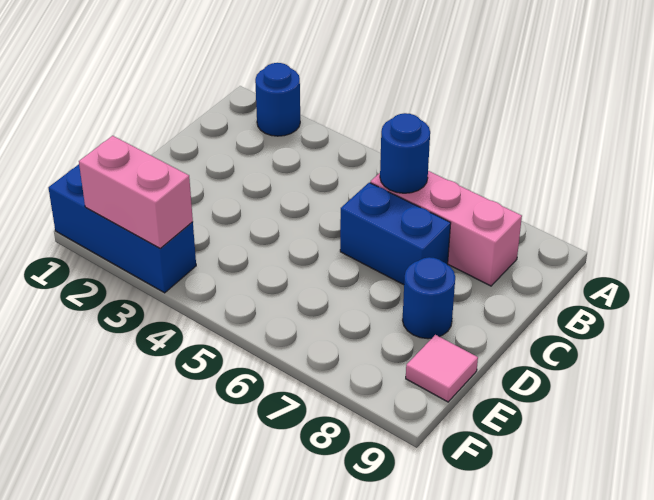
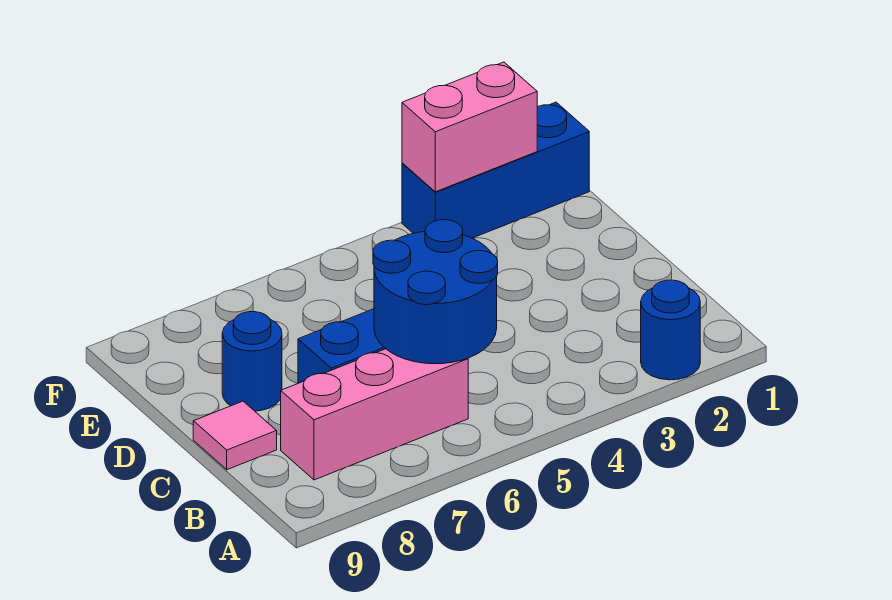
blue 1x1 round brick [380,113,430,193] -> blue 2x2 round brick [373,220,498,364]
pink 1x1 tile [406,335,478,402] -> pink 1x1 tile moved to [193,401,277,470]

